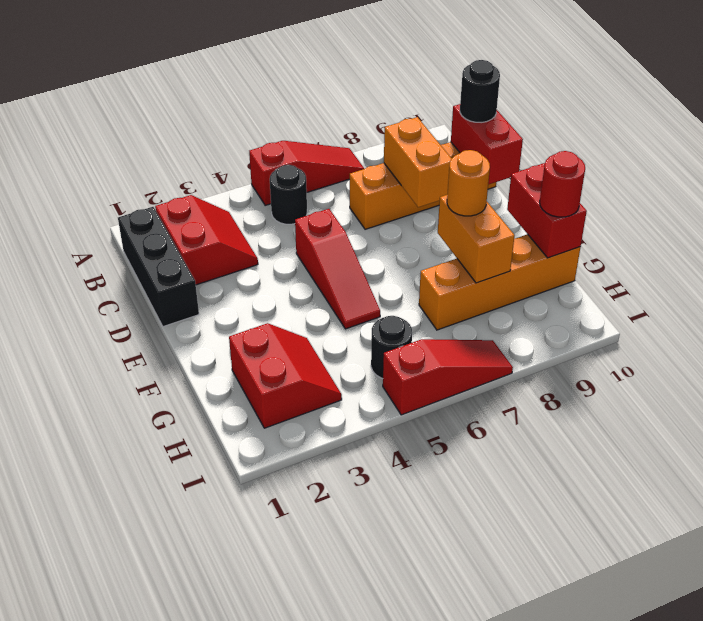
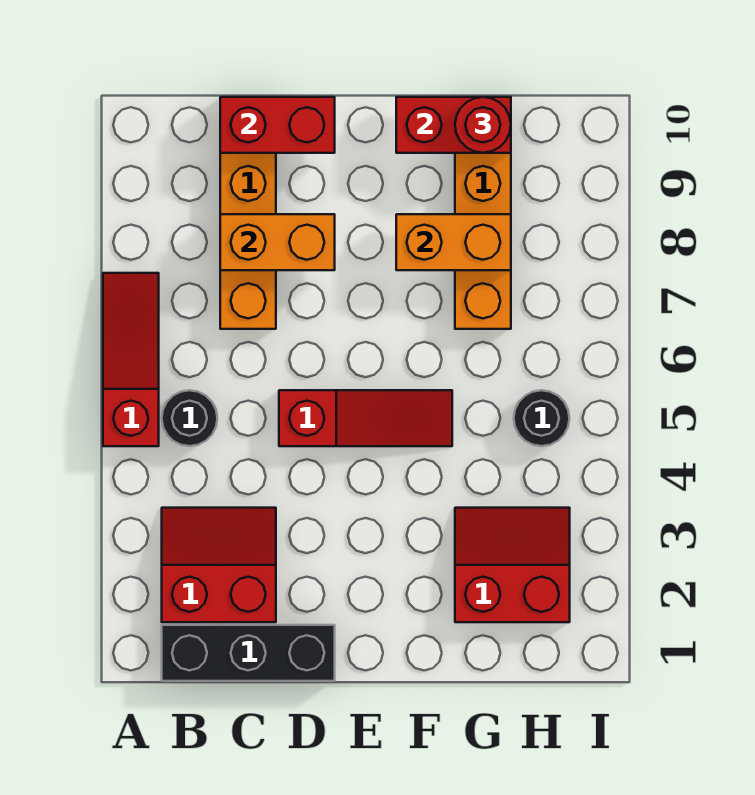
black 1x1 round brick [460,60,500,123] -> none
orange 1x1 round brick [447,150,490,216] -> none
red 1x3 slope [383,339,513,415] -> none

